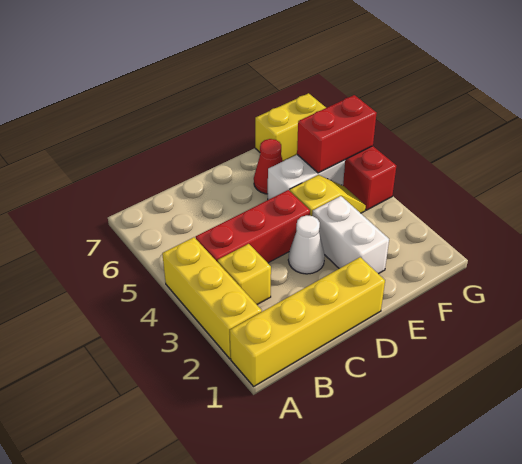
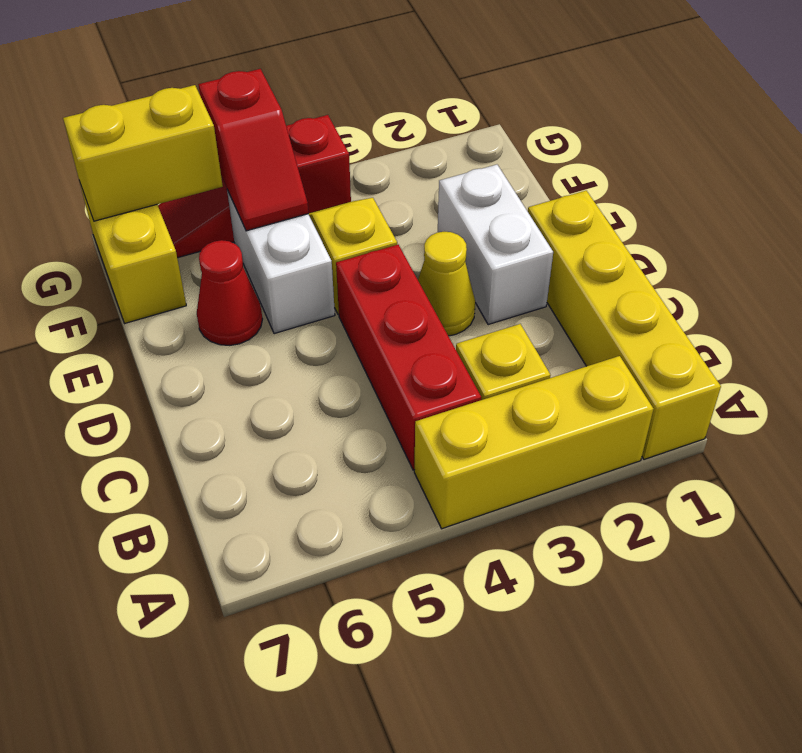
white 1x1 cone [288,215,325,274] -> yellow 1x1 cone [418,232,475,336]
white 1x2 brick [312,196,389,274] -> white 1x2 brick turned to [438,165,553,325]
red 1x2 brick [297,95,377,173] -> red 1x2 slope [198,69,308,231]
none -> yellow 1x2 brick [63,85,223,221]

